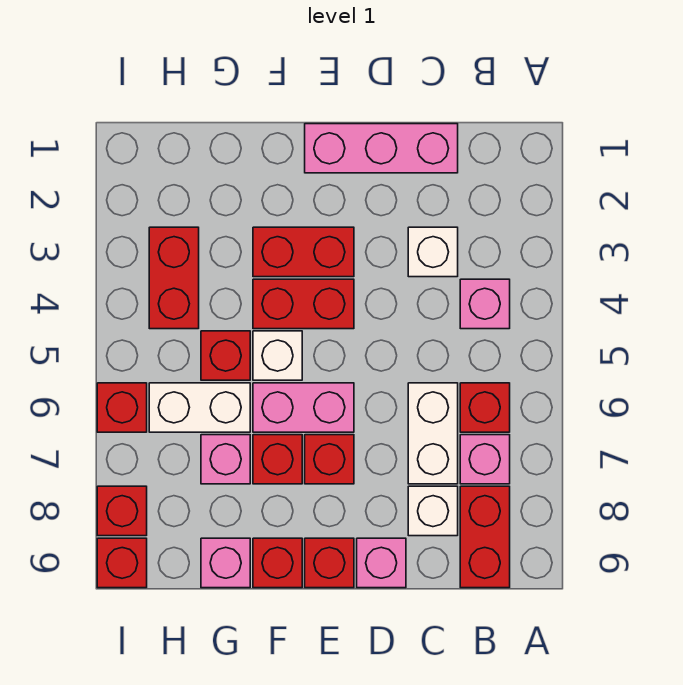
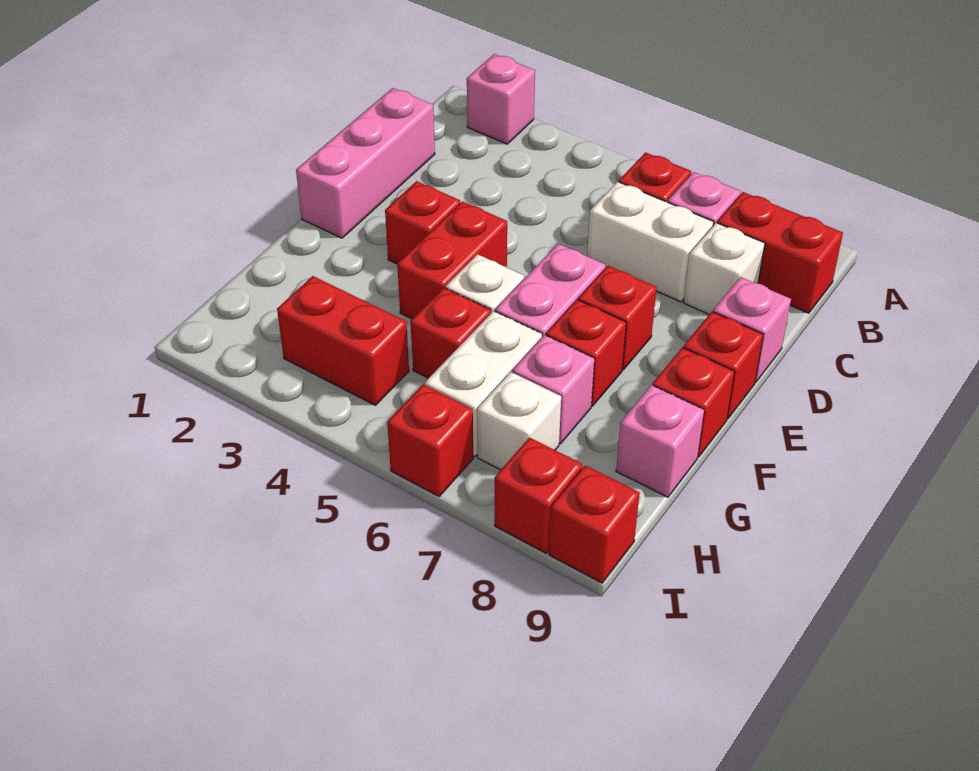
pink 1x1 brick [460,279,510,329] -> pink 1x1 brick moved to [467,54,535,144]
white 1x1 brick [408,227,458,277] -> white 1x1 brick moved to [477,372,561,470]
red 1x2 brick [253,227,354,277] -> red 1x1 brick [385,181,460,264]

